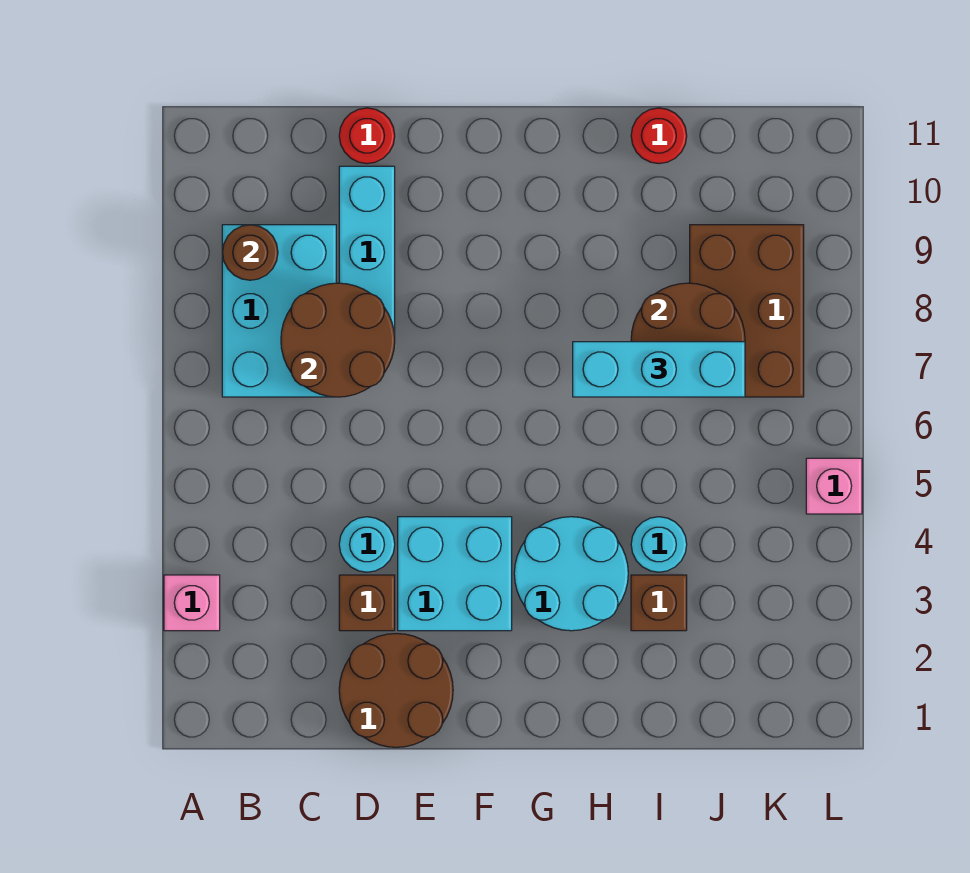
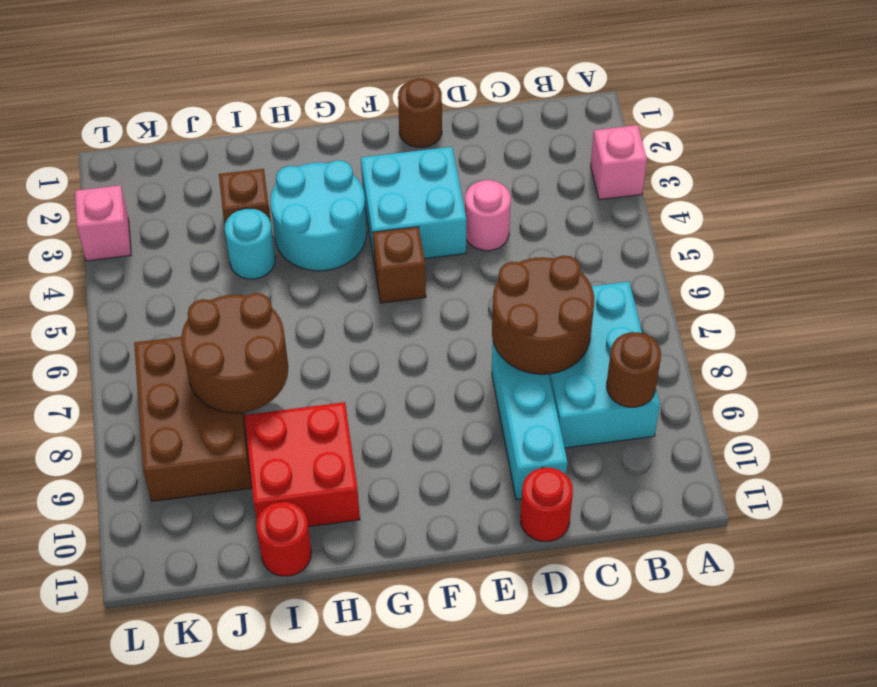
brown 2x2 round brick [339,633,453,747] -> brown 1x1 round brick [398,78,442,147]
brown 1x1 brick [339,575,395,631] -> brown 1x1 brick moved to [373,227,426,303]
cyan 1x1 round brick [339,517,395,572] -> pink 1x1 round brick [465,180,511,251]
cyan 1x3 brick [573,342,745,397] -> none
none -> red 2x2 brick [244,402,360,527]
pink 1x1 brick [806,458,862,514] -> pink 1x1 brick moved to [75,185,131,261]

